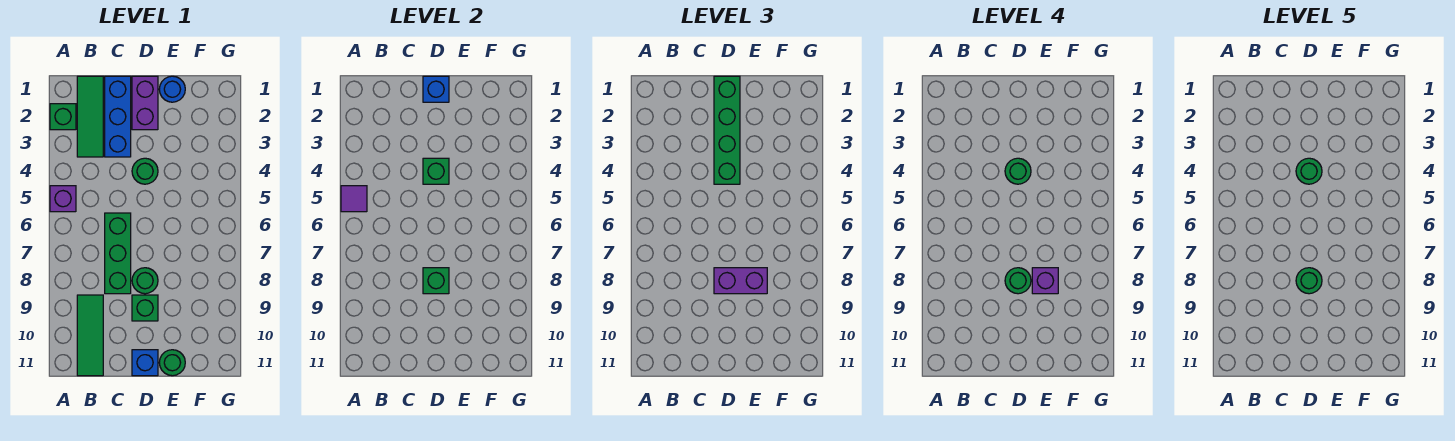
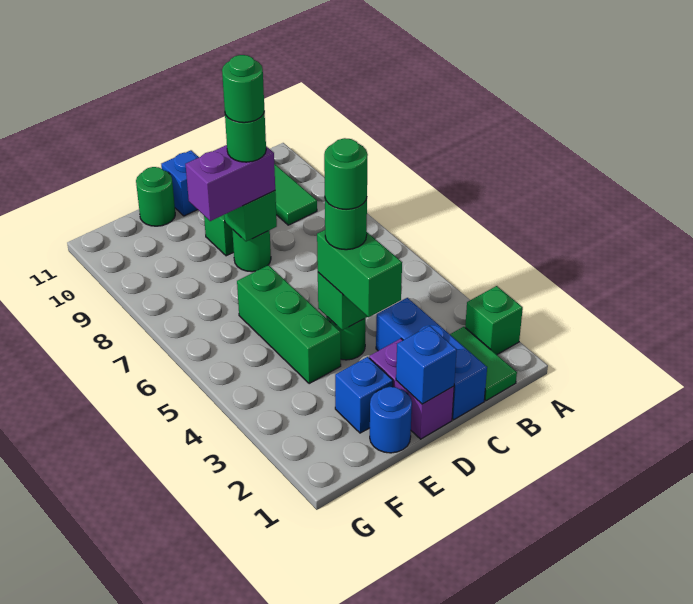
purple 1x1 brick [50,186,76,212] -> none
purple 1x1 tile [341,186,367,212] -> none
green 1x3 tile [77,76,103,157] -> green 1x2 tile [450,327,517,401]
green 1x3 brick [105,213,131,294] -> green 1x3 brick moved to [237,265,341,384]
green 1x4 brick [714,76,740,184] -> green 1x2 brick [317,230,402,317]
none -> blue 1x1 brick [335,357,393,433]
purple 1x1 brick [1032,268,1058,294] -> none

